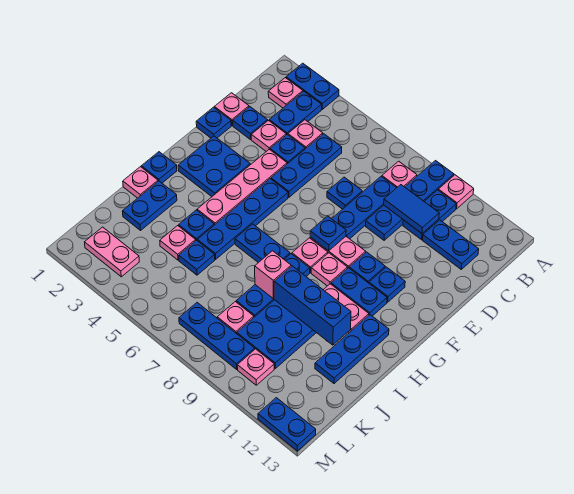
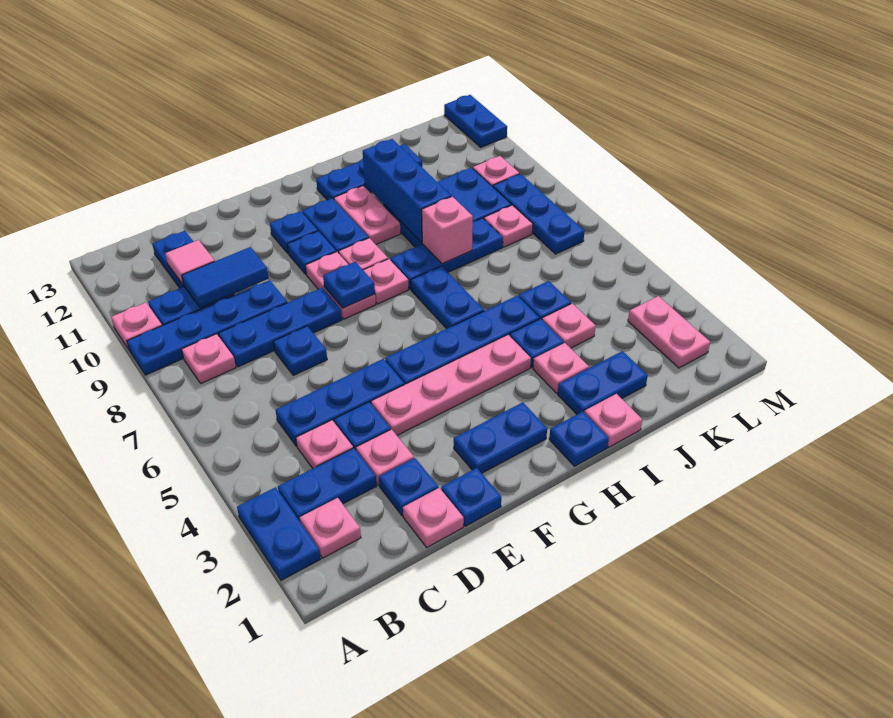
blue 1x2 tile [384,185,439,233] -> blue 1x2 tile turned to [182,247,269,308]
none -> pink 1x1 tile [165,240,215,285]
blue 2x2 plate [178,136,250,197] -> blue 1x2 plate [454,402,547,473]
none -> pink 1x1 plate [533,343,589,393]

